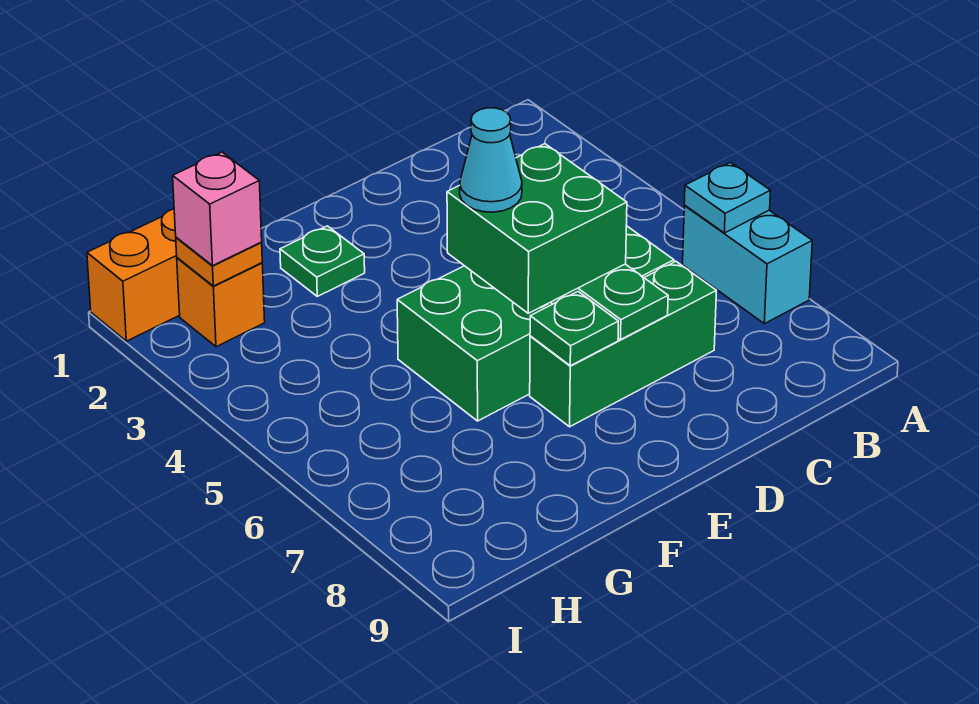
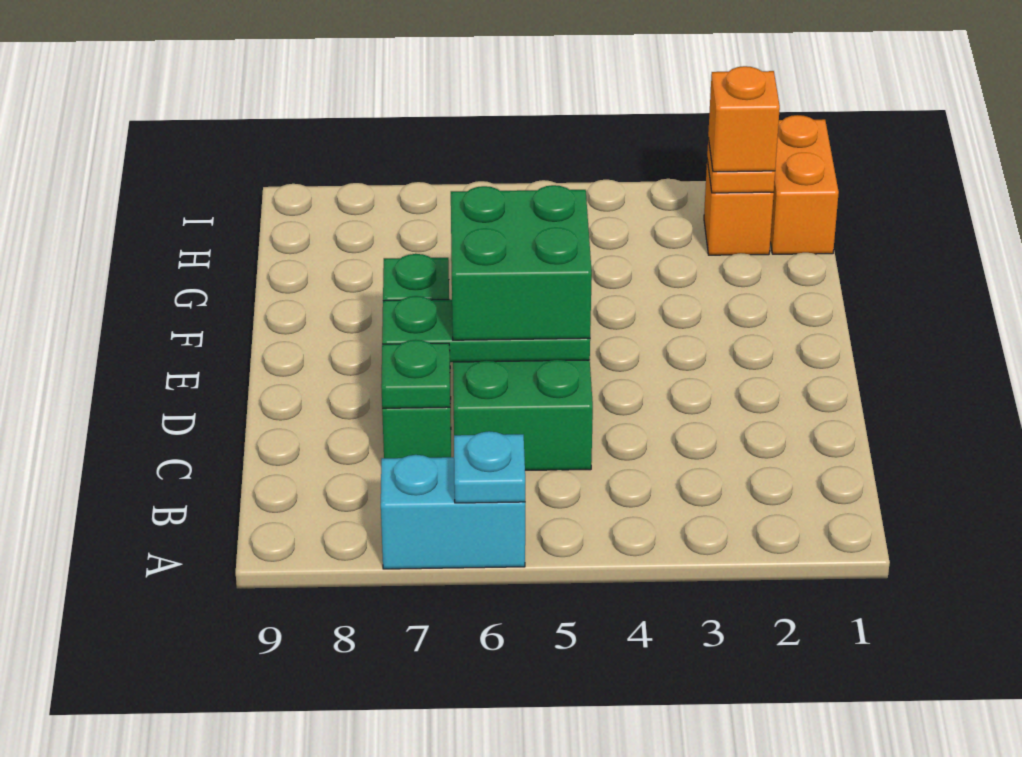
cyan 1x1 cone [460,108,522,212] -> none
green 1x1 plate [280,226,365,296] -> green 1x1 plate moved to [381,340,450,408]
pink 1x1 brick [173,152,262,266] -> orange 1x1 brick [708,66,780,172]

